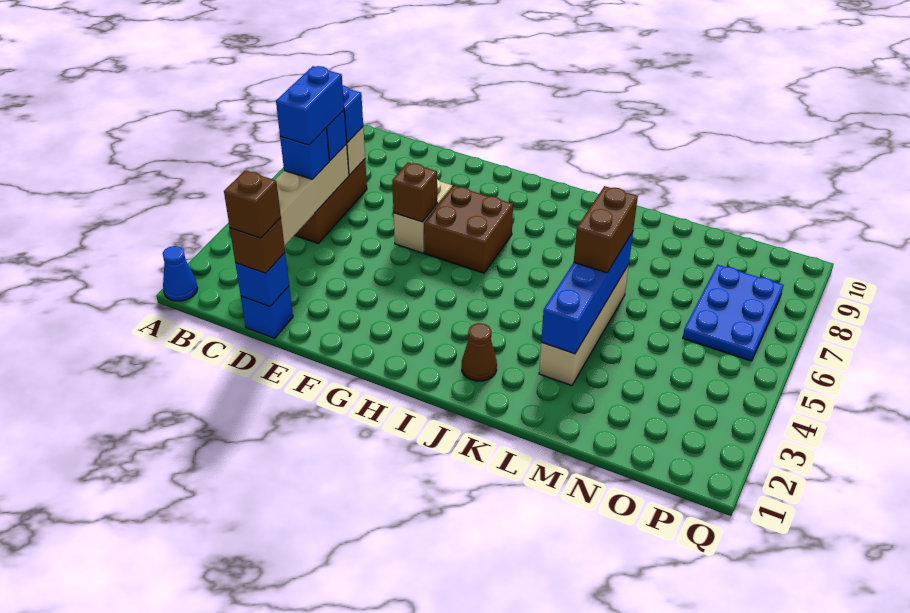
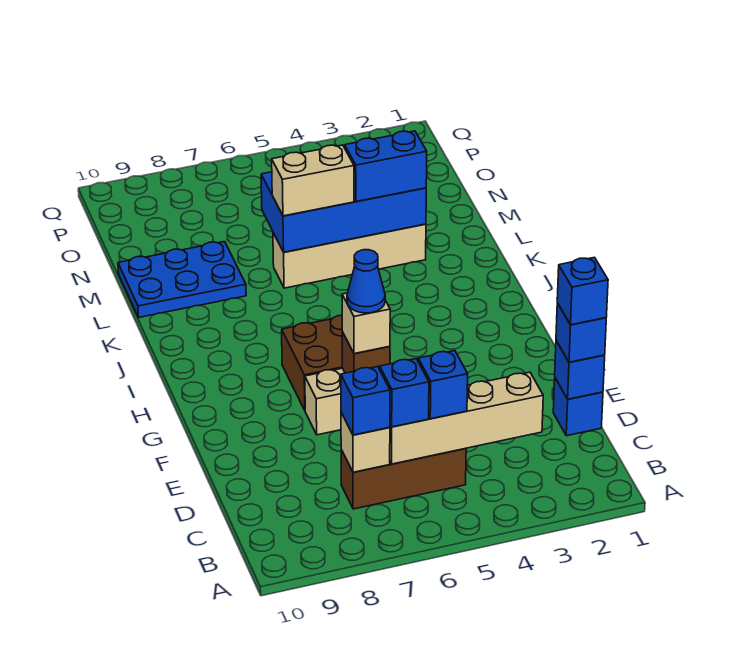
blue 1x1 cone [163,246,198,301] -> blue 1x1 cone moved to [347,250,385,313]
blue 1x2 brick [276,66,344,145] -> blue 1x2 brick moved to [345,131,427,202]
brown 1x1 brick [230,218,285,273] -> blue 1x1 brick [556,303,606,362]
brown 1x1 brick [224,171,281,238] -> blue 1x1 brick [557,257,608,325]
none -> tan 1x1 brick [342,293,390,354]
brown 1x1 cone [462,323,497,381] -> none
blue 1x4 brick [541,232,633,354] -> blue 2x4 brick [261,172,426,252]
brown 1x2 brick [574,186,638,273] -> tan 1x2 brick [272,145,354,216]
blue 2x3 plate [683,265,783,361] -> blue 2x3 plate moved to [118,242,246,317]

